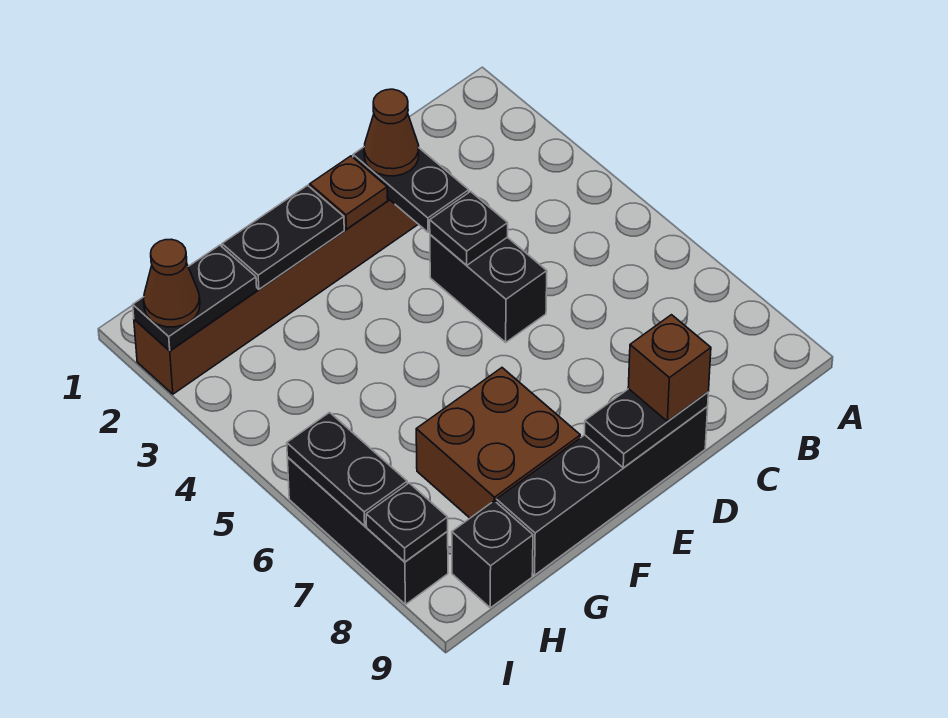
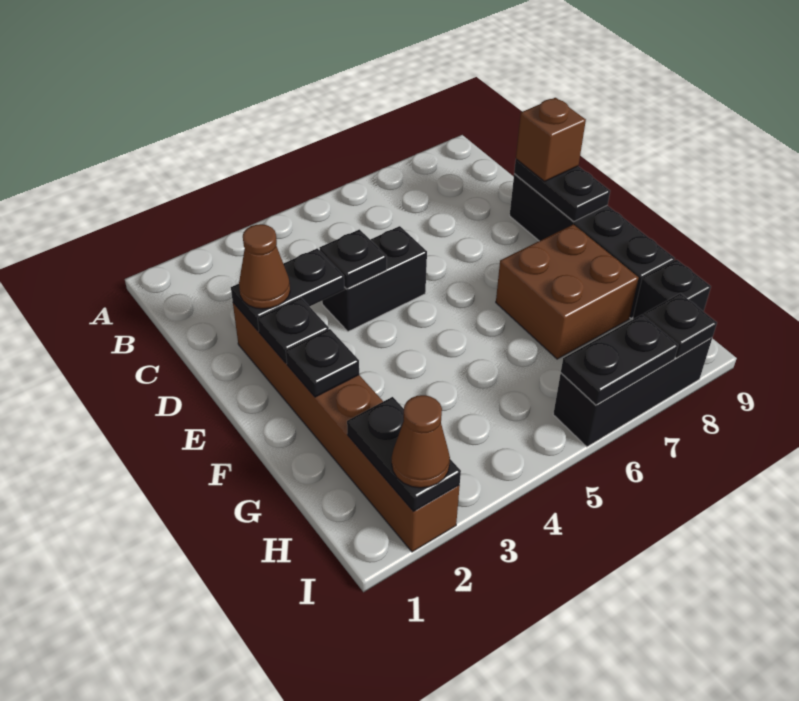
brown 1x1 plate [310,156,388,229] -> black 1x1 plate [258,298,329,363]
black 1x2 plate [222,185,344,289] -> black 1x1 plate [286,329,359,397]

